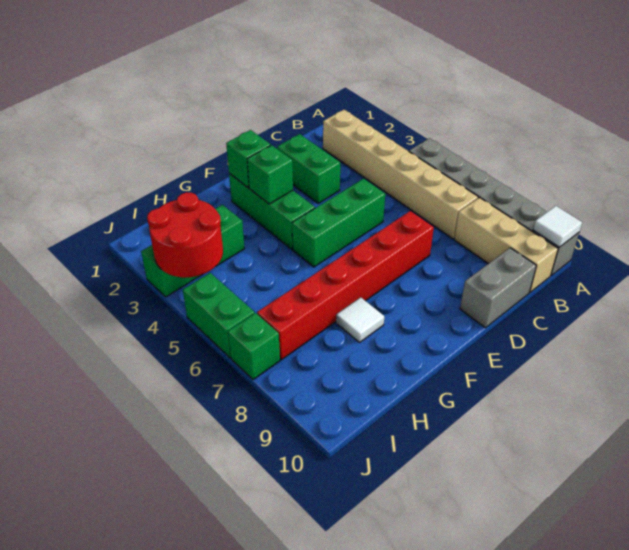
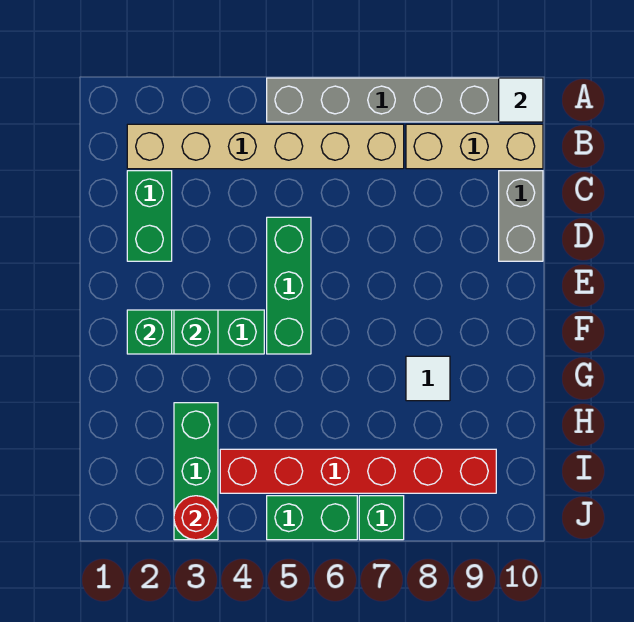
green 1x2 brick [278,134,340,203] -> green 1x2 brick turned to [127,171,172,261]
red 1x6 brick [257,211,434,360] -> red 1x6 brick turned to [220,449,496,493]
red 2x2 round brick [147,192,223,278] -> red 1x1 round brick [174,496,218,540]

